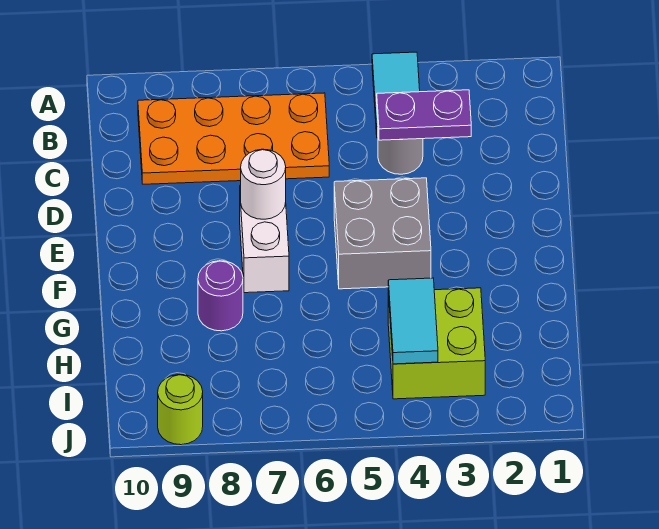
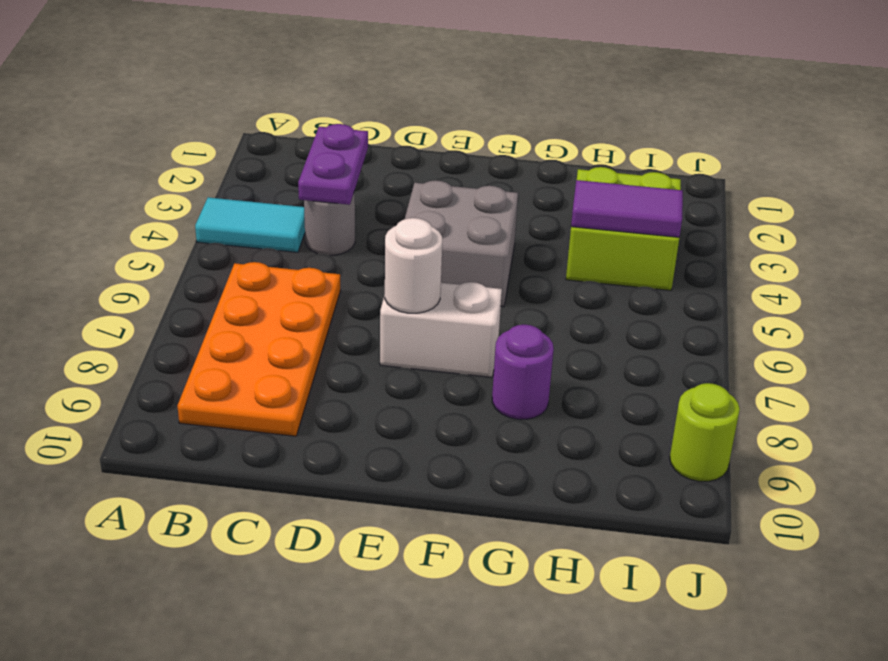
cyan 1x2 tile [388,278,438,364] -> purple 1x2 tile [571,180,683,237]

